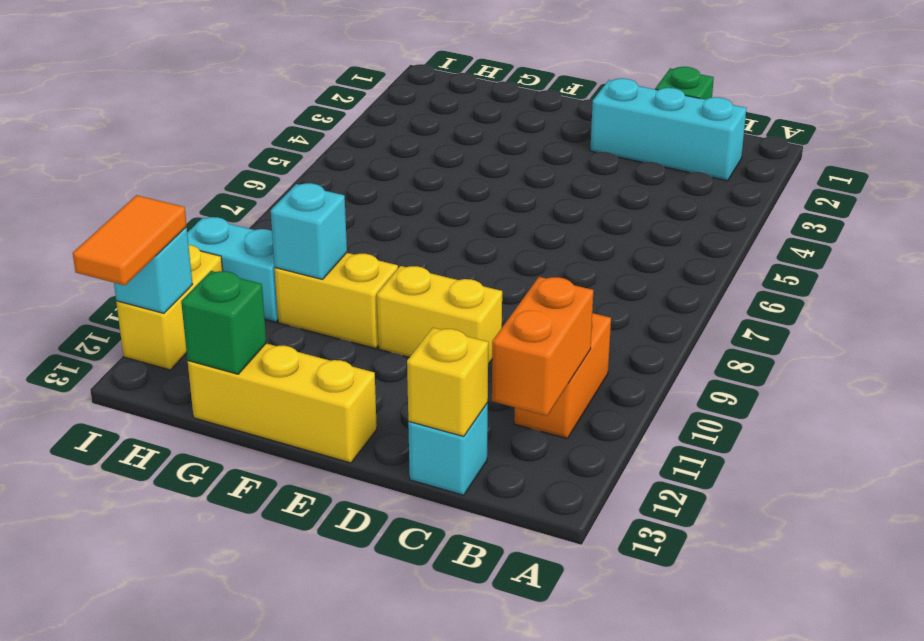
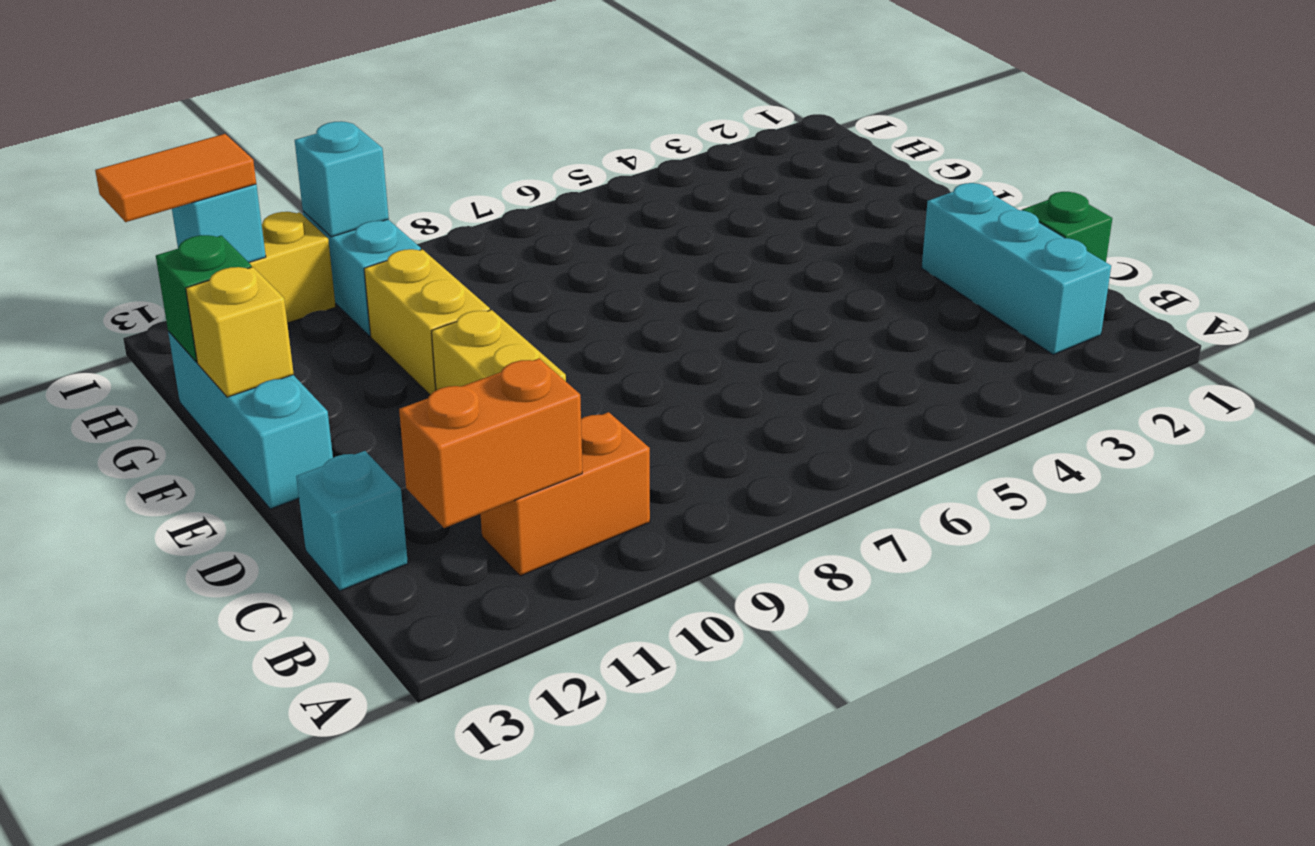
yellow 1x1 brick [407,328,488,437] -> yellow 1x1 brick moved to [186,267,294,397]
yellow 1x3 brick [188,343,377,463] -> cyan 1x3 brick [168,331,333,509]
cyan 1x1 brick [271,183,347,279] -> cyan 1x1 brick moved to [295,121,389,237]

